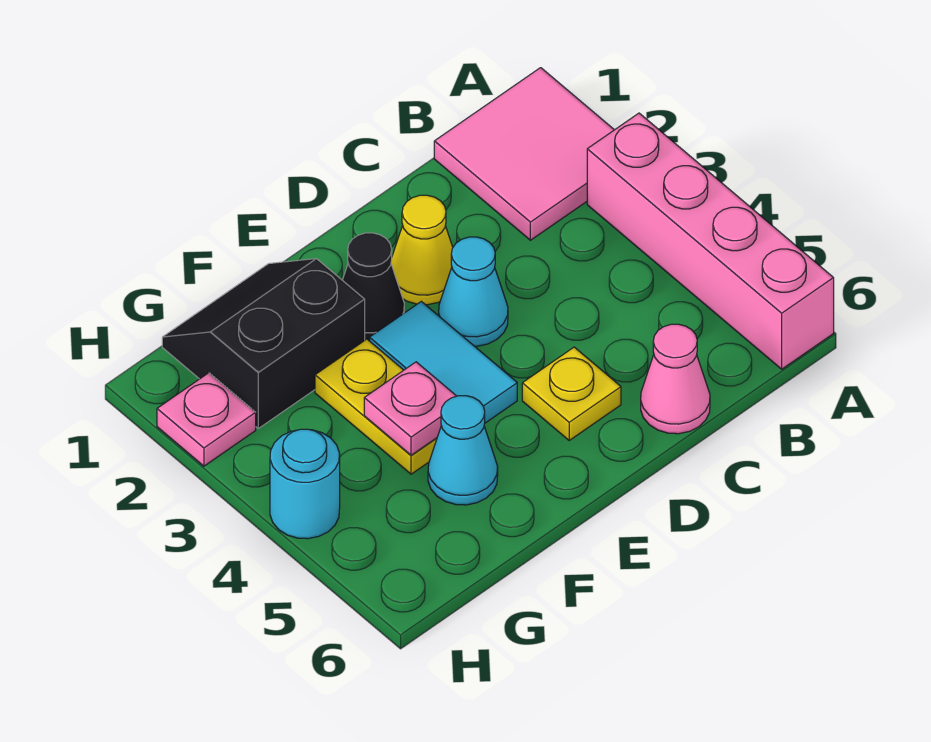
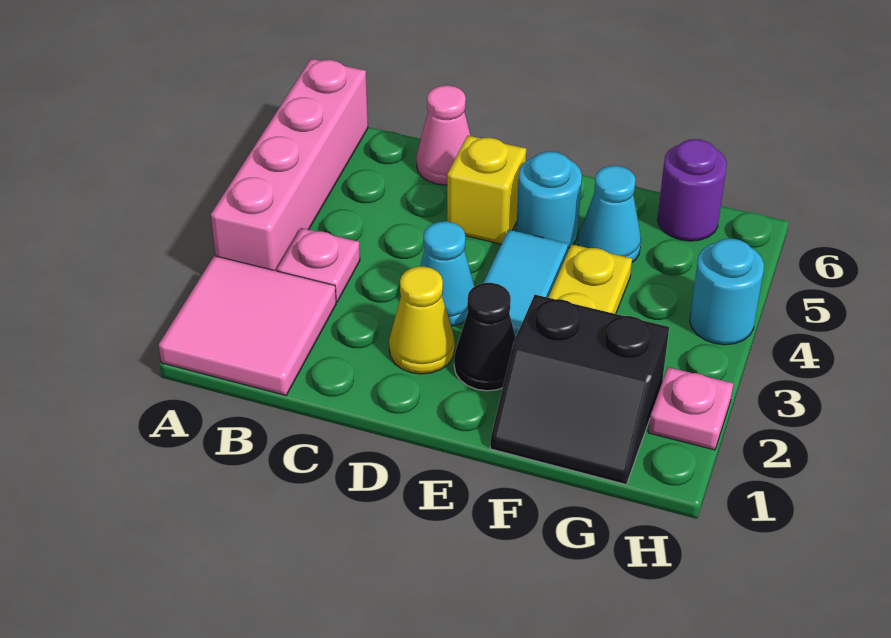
yellow 1x1 plate [522,347,621,440] -> yellow 1x1 brick [447,135,526,244]
none -> cyan 1x1 round brick [516,152,582,248]
pink 1x1 plate [364,362,456,455] -> pink 1x1 plate moved to [277,228,360,302]
none -> purple 1x1 round brick [658,139,727,241]

